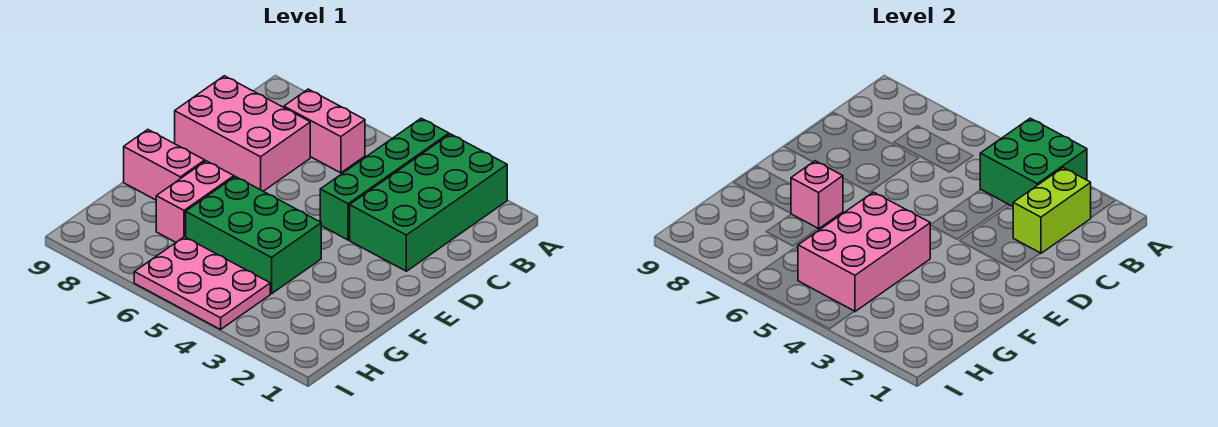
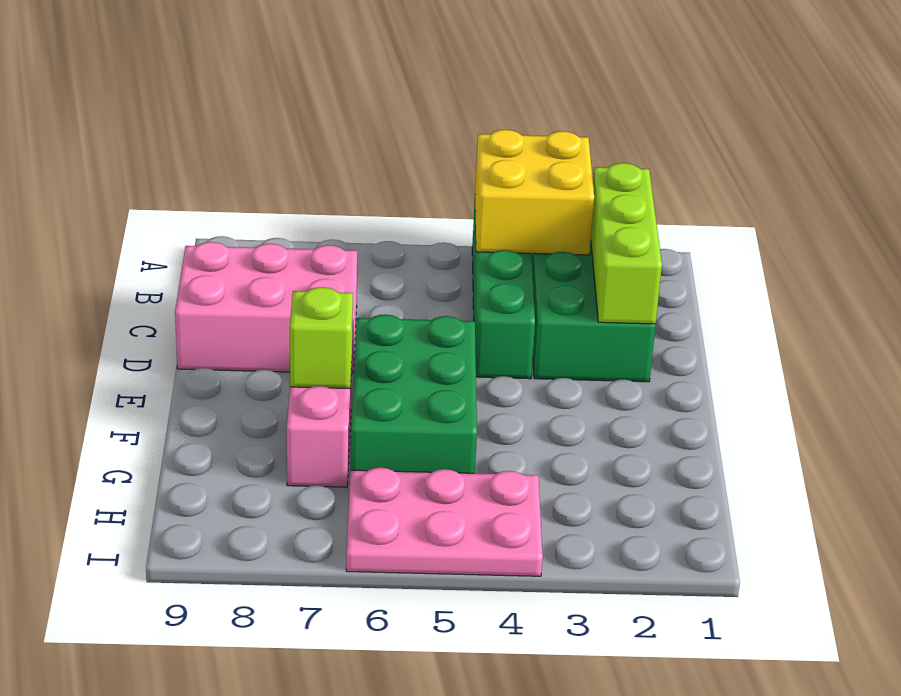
green 2x2 brick [980,118,1087,206] -> yellow 2x2 brick [475,130,594,255]
lime 1x2 brick [1013,168,1091,253] -> lime 1x3 brick [591,163,662,324]
pink 1x2 brick [284,89,365,173] -> none
green 2x3 brick [186,176,321,294] -> green 2x3 brick turned to [351,314,477,473]
pink 2x3 brick [798,192,930,312] -> none
pink 1x1 brick [791,161,843,229] -> lime 1x1 brick [290,287,353,389]
pink 1x2 brick [124,130,205,200] -> none

